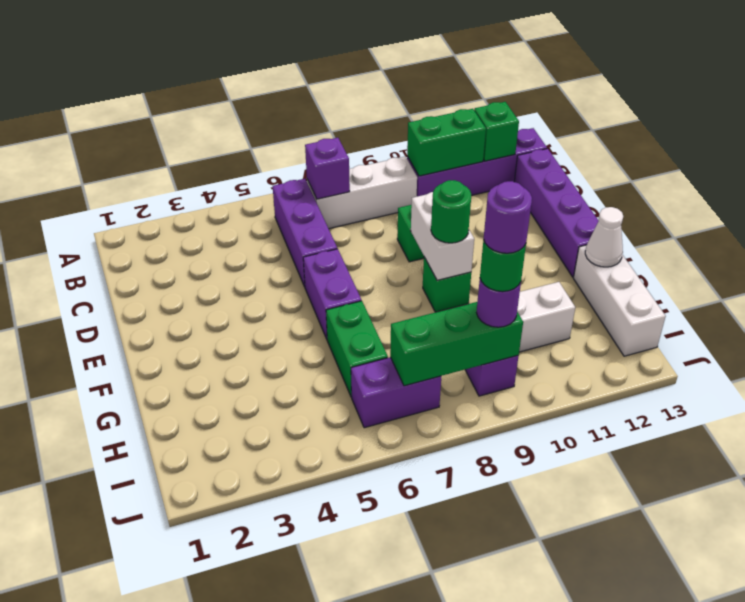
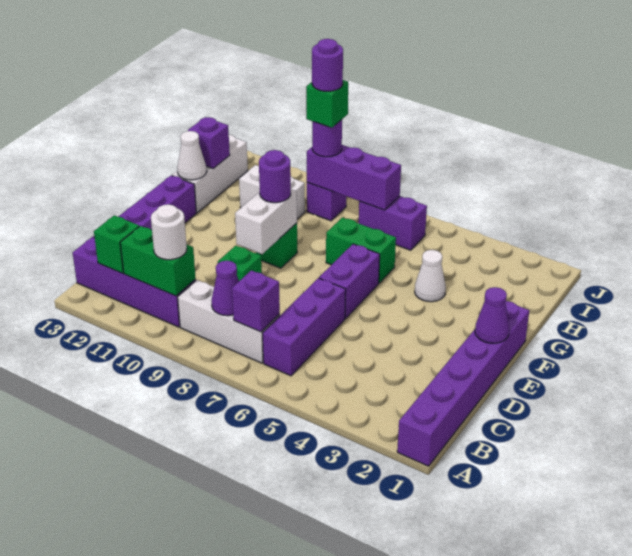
none -> purple 1x6 brick [397,301,529,466]
none -> purple 1x1 cone [211,261,239,316]
none -> white 1x1 round brick [151,204,187,260]
none -> purple 1x1 cone [475,287,509,343]
green 1x1 round brick [431,180,471,243] -> purple 1x1 round brick [259,150,291,203]
none -> white 1x1 cone [415,250,446,302]
green 1x2 brick [326,301,388,397] -> green 1x2 brick turned to [326,218,396,283]
none -> purple 1x1 brick [188,117,230,168]
green 1x3 brick [390,302,523,386] -> purple 1x3 brick [307,145,401,210]
green 1x1 round brick [480,239,526,292] -> green 1x1 brick [306,80,348,128]

